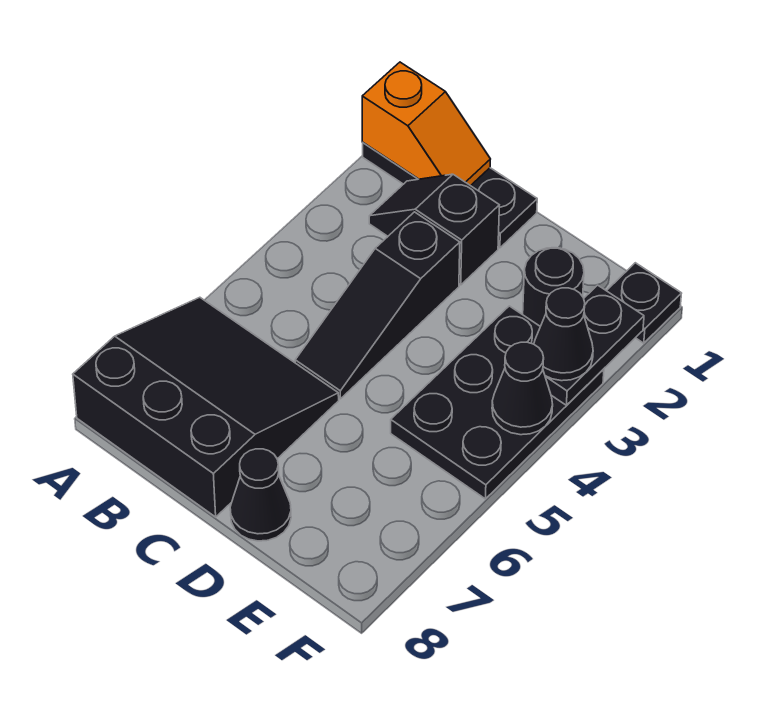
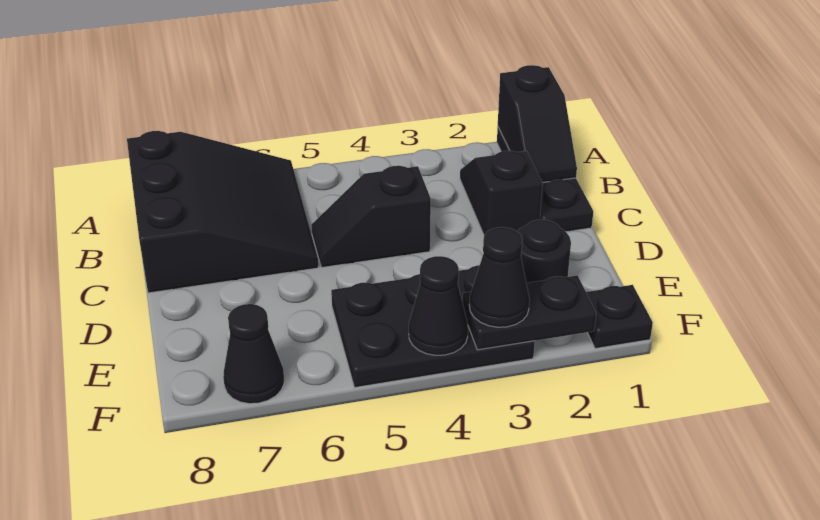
orange 1x2 slope [362,62,490,186] -> black 1x2 slope [498,65,577,183]
black 1x3 slope [295,212,460,399] -> black 1x2 slope [311,166,431,268]
black 1x1 cone [230,449,291,541] -> black 1x1 cone moved to [223,304,284,404]

